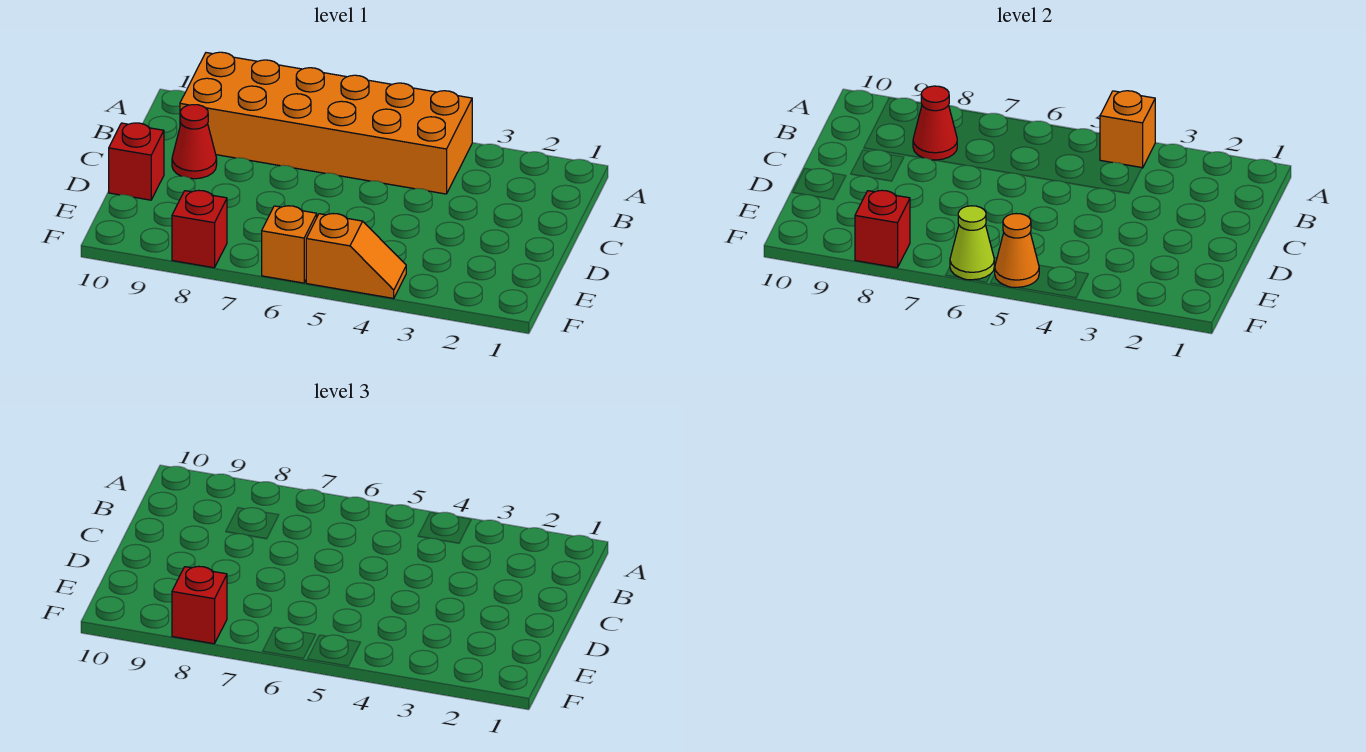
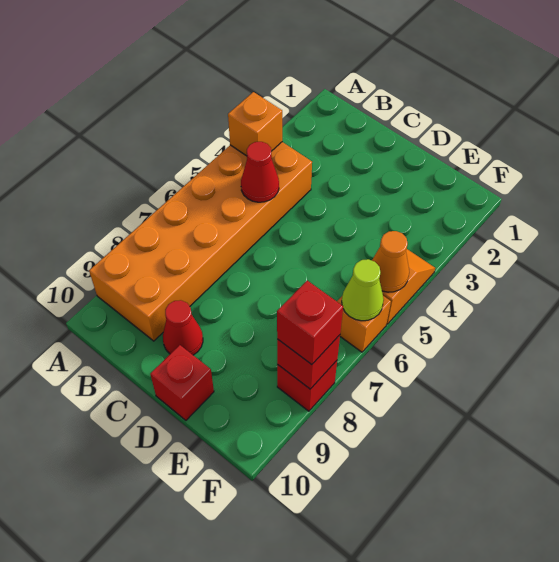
red 1x1 cone [913,86,957,160] -> red 1x1 cone moved to [241,142,279,202]

